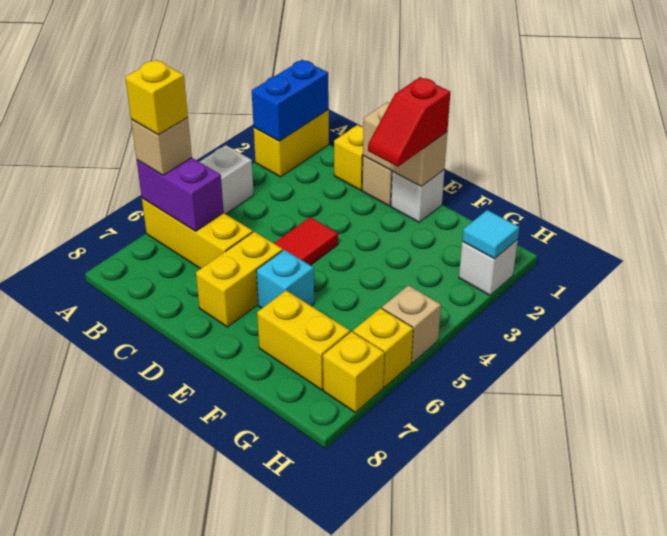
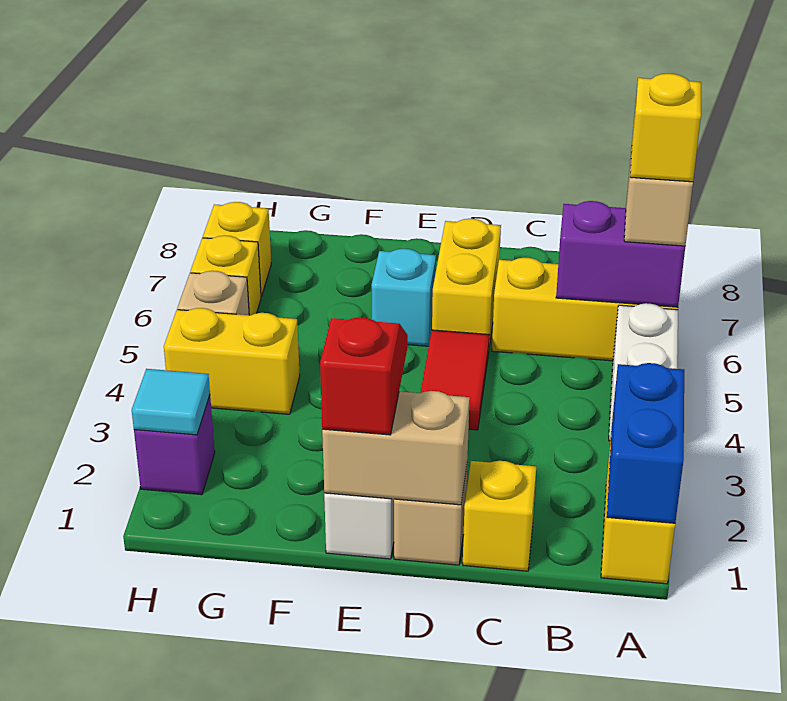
yellow 1x2 brick [257,291,350,390] -> yellow 1x2 brick moved to [164,308,300,414]
white 1x1 brick [459,240,518,295] -> purple 1x1 brick [134,396,215,495]

